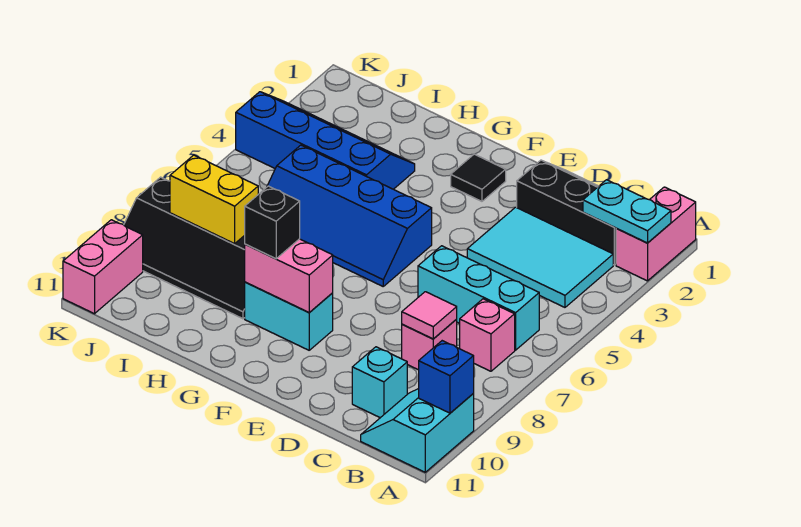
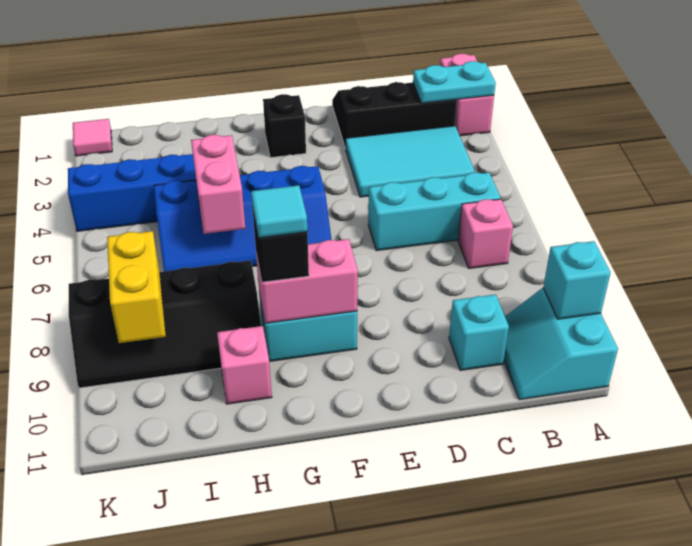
blue 1x1 brick [419,341,474,413] -> cyan 1x1 brick [543,241,610,319]
pink 1x1 brick [402,319,457,370] -> pink 1x1 brick moved to [217,326,272,404]
pink 1x1 tile [402,292,457,339] -> pink 1x1 tile moved to [73,119,112,156]
black 1x1 tile [451,154,506,201] -> black 1x1 brick [263,94,306,158]
none -> cyan 1x1 tile [251,185,307,238]
yellow 1x2 brick [170,155,258,244] -> yellow 1x2 brick turned to [107,231,166,343]
pink 1x2 brick [63,220,143,314] -> pink 1x2 brick moved to [191,135,245,234]

